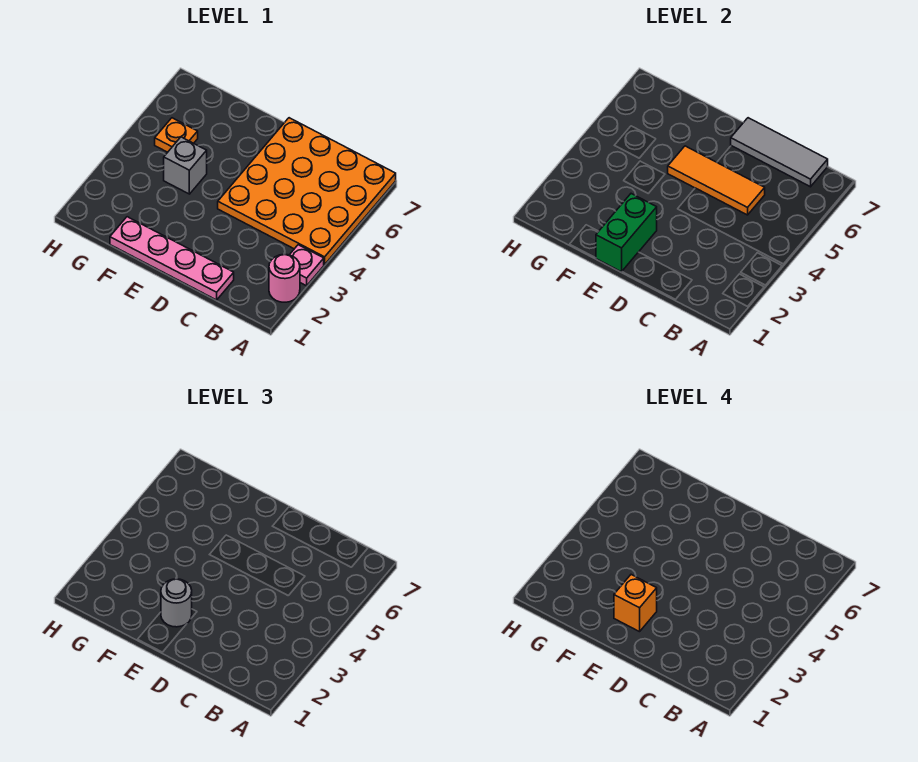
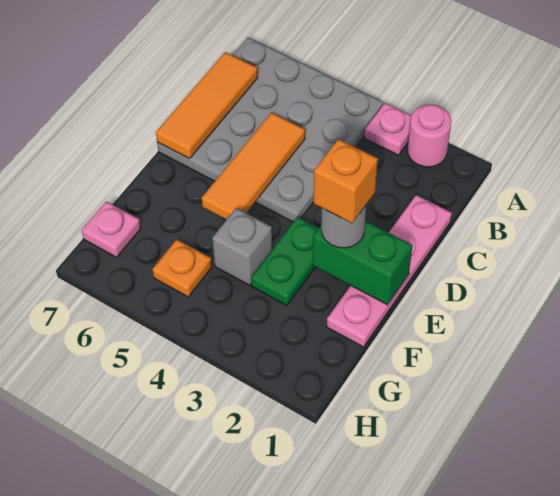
orange 4x4 plate [218,118,396,265] -> grey 4x4 plate [157,37,383,222]
grey 1x3 tile [731,118,828,187] -> orange 1x3 tile [156,52,258,159]
none -> green 1x2 plate [251,217,319,305]
none -> pink 1x1 plate [82,201,141,257]

